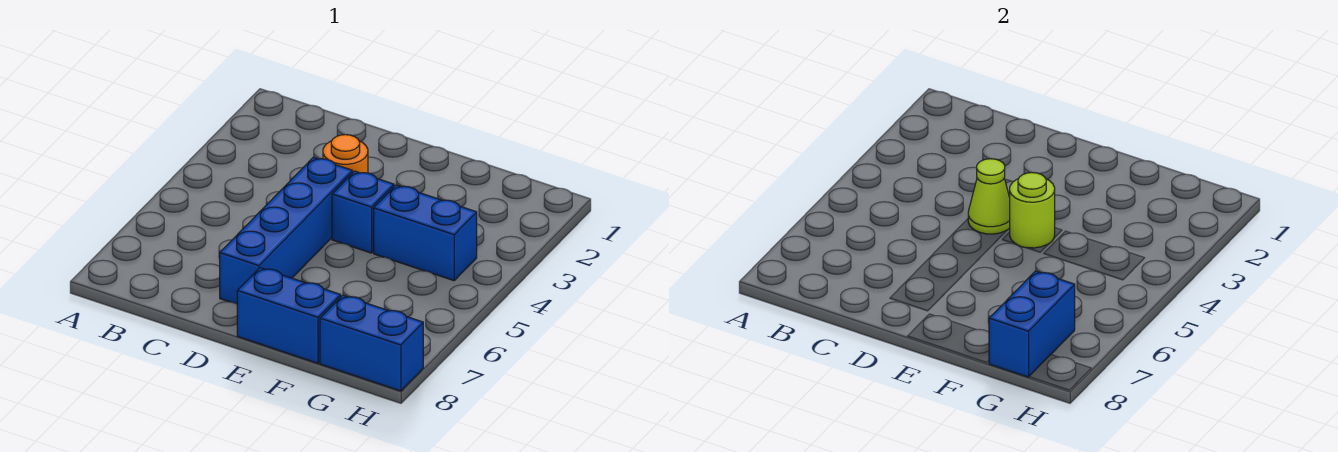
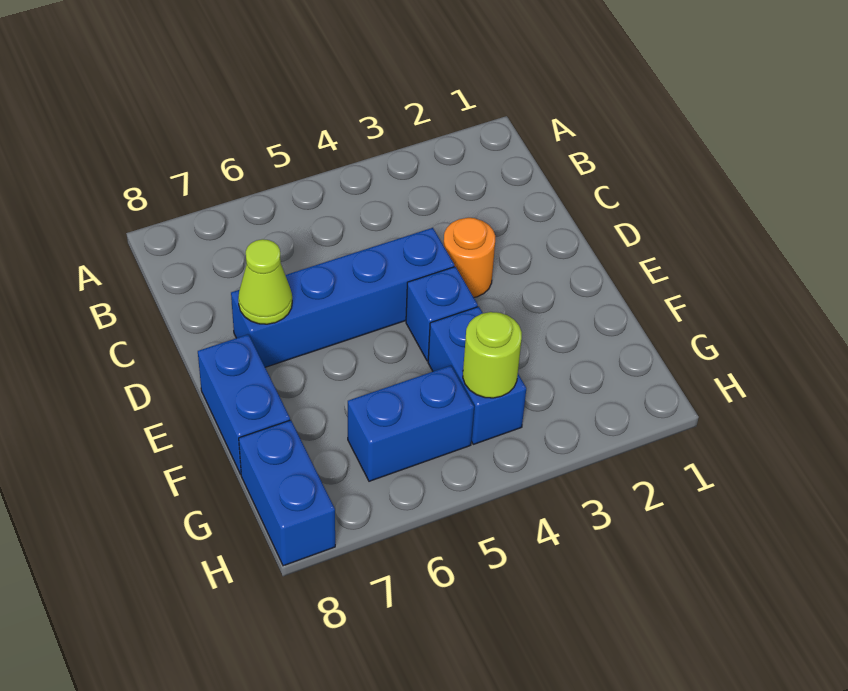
lime 1x1 cone [968,159,1010,234] -> lime 1x1 cone moved to [238,239,292,324]
lime 1x1 round brick [1010,173,1055,248] -> lime 1x1 round brick moved to [463,312,522,398]
blue 1x2 brick [989,271,1075,377] -> blue 1x2 brick moved to [348,366,474,481]

